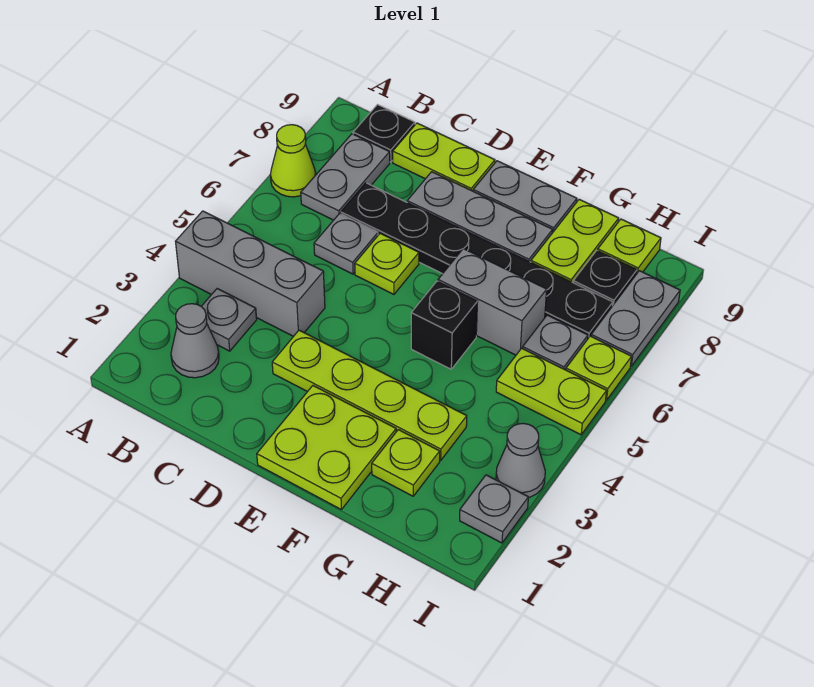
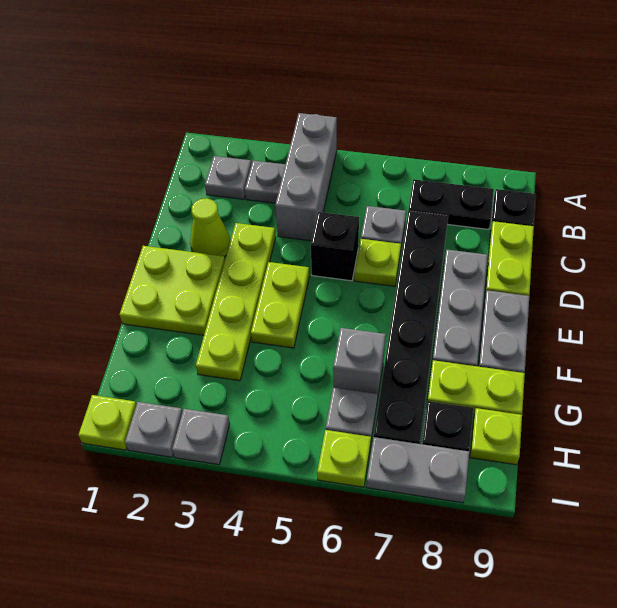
lime 1x1 cone [270,125,316,197] -> lime 1x1 cone moved to [190,198,231,257]
grey 1x1 cone [171,304,219,378] -> grey 1x1 plate [205,156,251,199]
grey 1x2 plate [301,134,390,220] -> black 1x2 plate [408,179,494,229]
black 1x1 brick [411,281,478,369] -> black 1x1 brick moved to [311,212,359,281]
grey 1x2 brick [438,249,547,355] -> grey 1x1 brick [333,328,386,400]
lime 1x1 plate [372,430,440,496] -> lime 1x1 plate moved to [79,395,137,450]
lime 1x2 plate [496,348,606,435] -> lime 1x2 plate moved to [251,262,309,348]
grey 1x1 cone [496,423,545,497] -> grey 1x1 plate [172,409,230,465]

